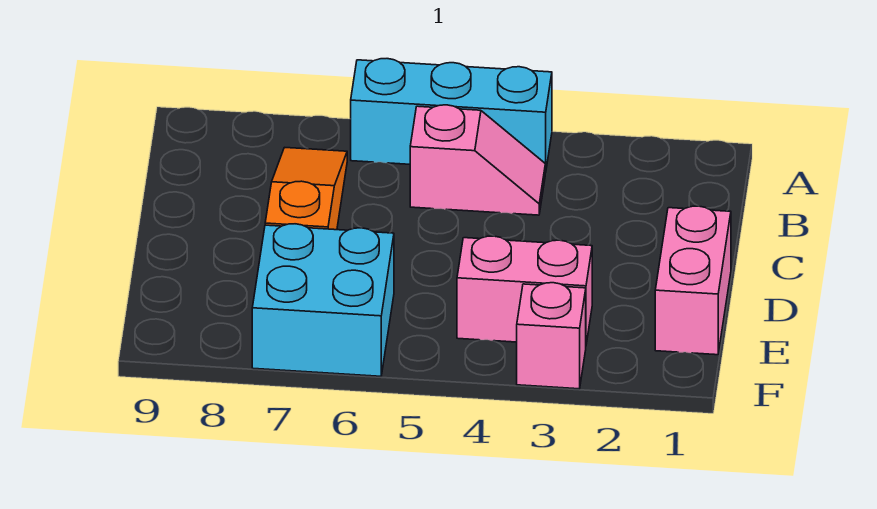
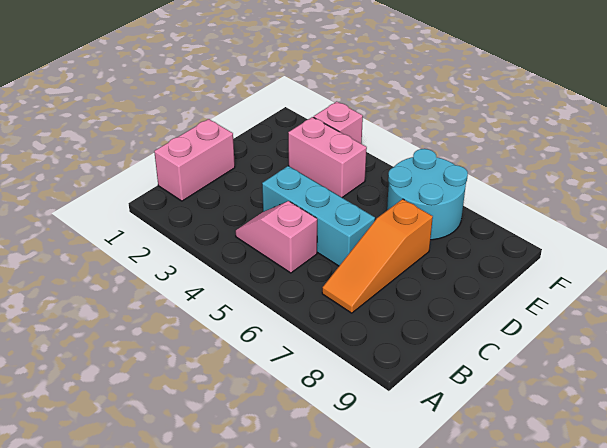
cyan 1x3 brick [351,59,552,173] -> cyan 1x3 brick moved to [262,166,375,266]
pink 1x2 brick [655,206,731,355] -> pink 1x2 brick moved to [154,119,235,201]
cyan 2x2 brick [252,224,394,376] -> cyan 2x2 round brick [387,149,468,240]

